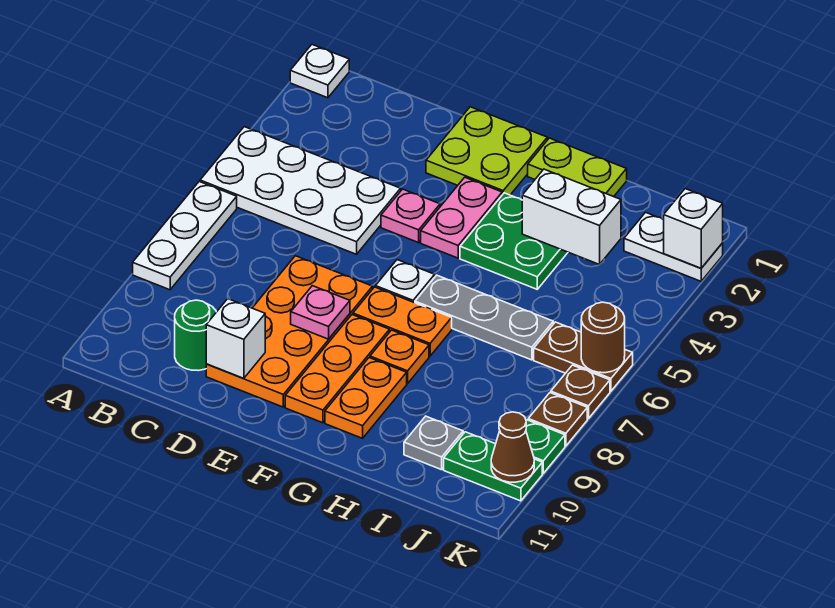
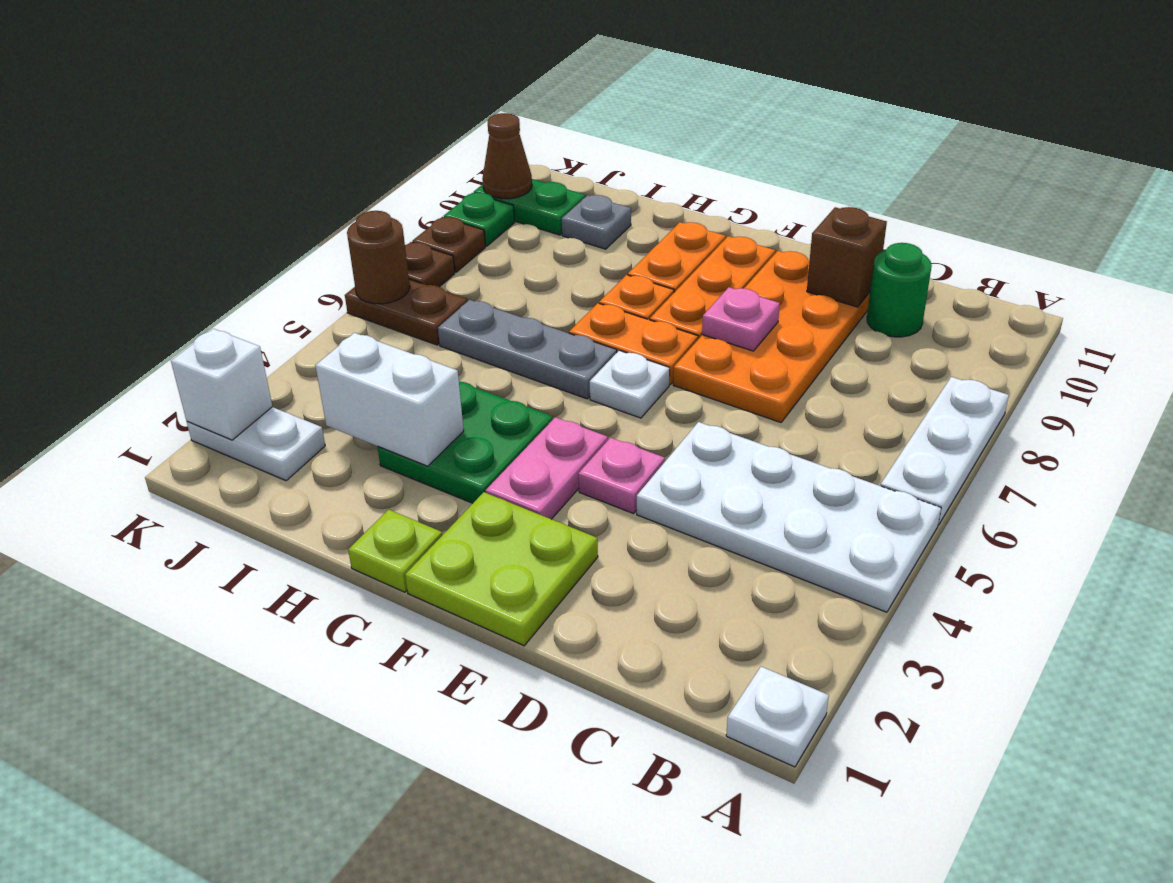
white 1x1 brick [206,299,265,379] -> brown 1x1 brick [807,207,887,307]
lime 1x2 plate [528,138,627,197] -> lime 1x1 plate [348,509,442,592]

